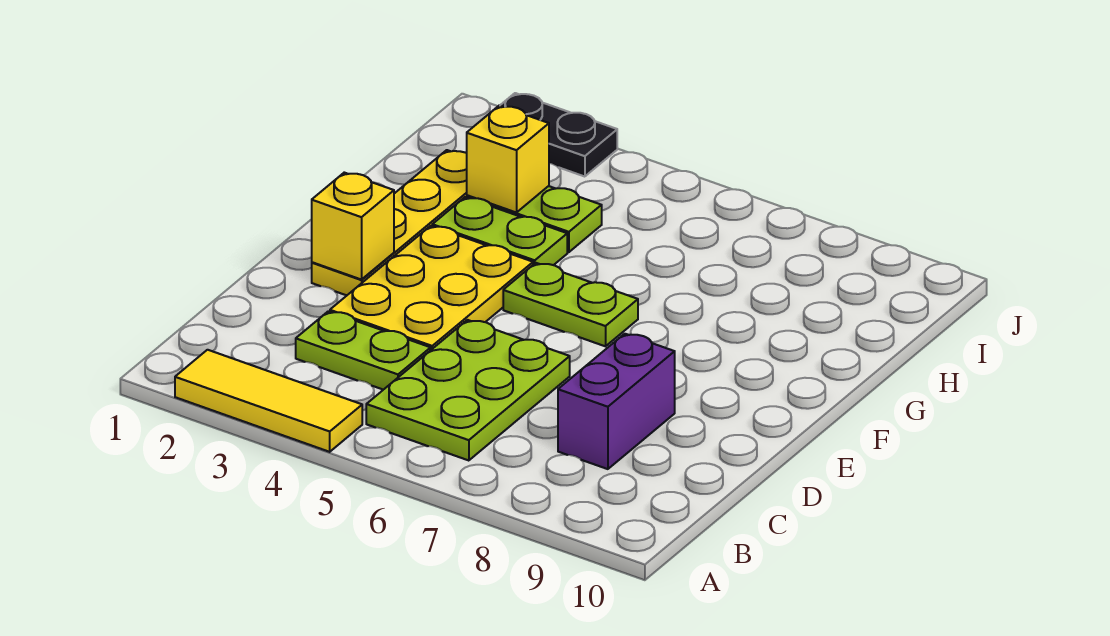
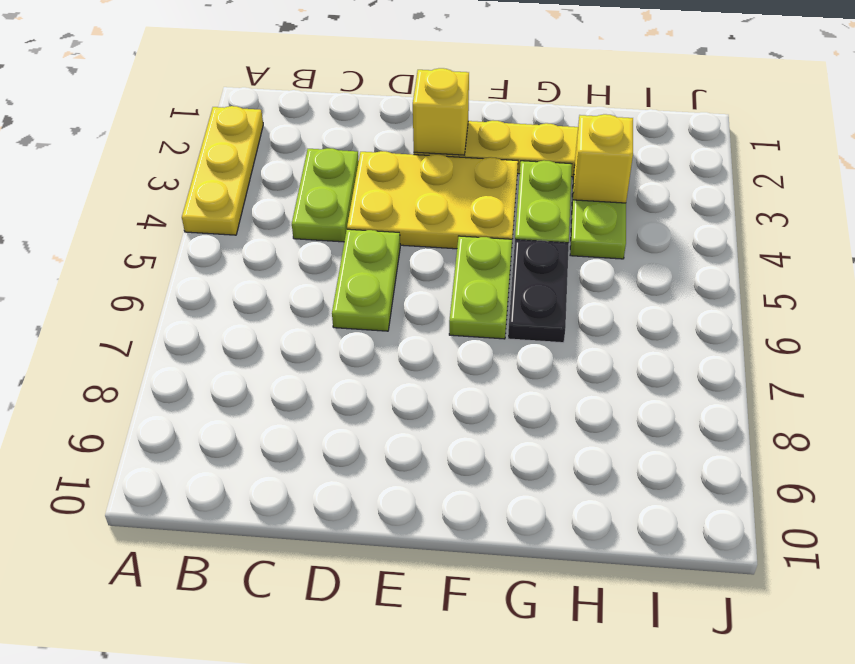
yellow 1x3 tile [175,350,362,452] -> yellow 1x3 plate [182,106,263,235]
lime 2x3 plate [366,320,570,461] -> lime 1x2 plate [332,229,400,331]
purple 1x2 brick [558,334,675,469] -> none
black 1x2 plate [500,93,617,177] -> black 1x2 plate moved to [508,240,569,343]

